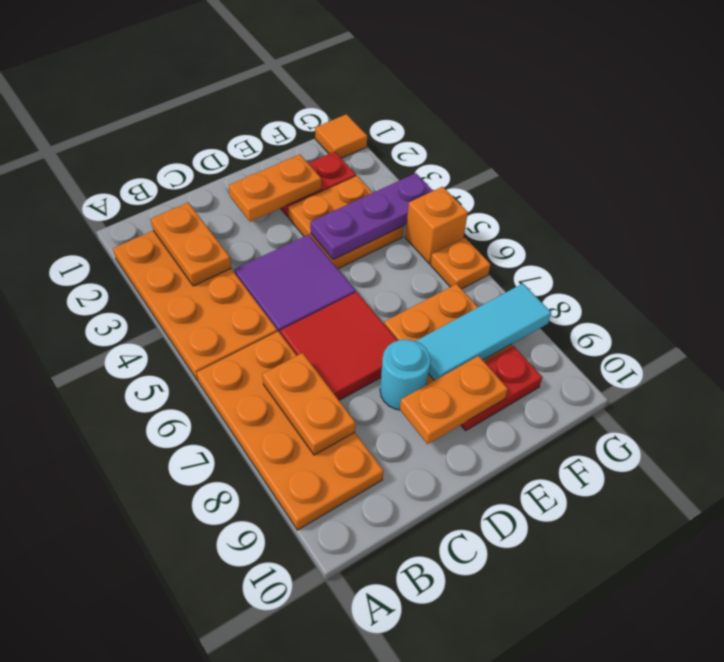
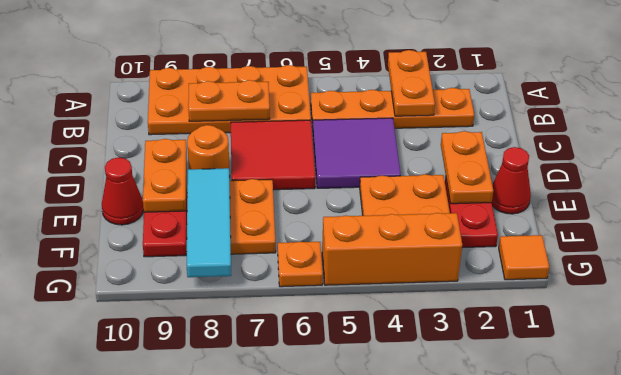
orange 2x4 plate [113,231,277,381] -> orange 1x4 plate [311,88,474,128]
orange 1x2 plate [151,203,231,286] -> orange 1x2 plate turned to [388,50,435,116]
cyan 1x1 round brick [380,339,430,410] -> orange 1x1 round brick [187,125,230,177]
none -> red 1x1 cone [492,147,531,214]
purple 1x3 plate [310,173,433,260] -> none
none -> red 1x1 cone [102,157,144,225]
orange 1x1 brick [405,187,468,264] -> orange 1x3 brick [322,213,462,285]

